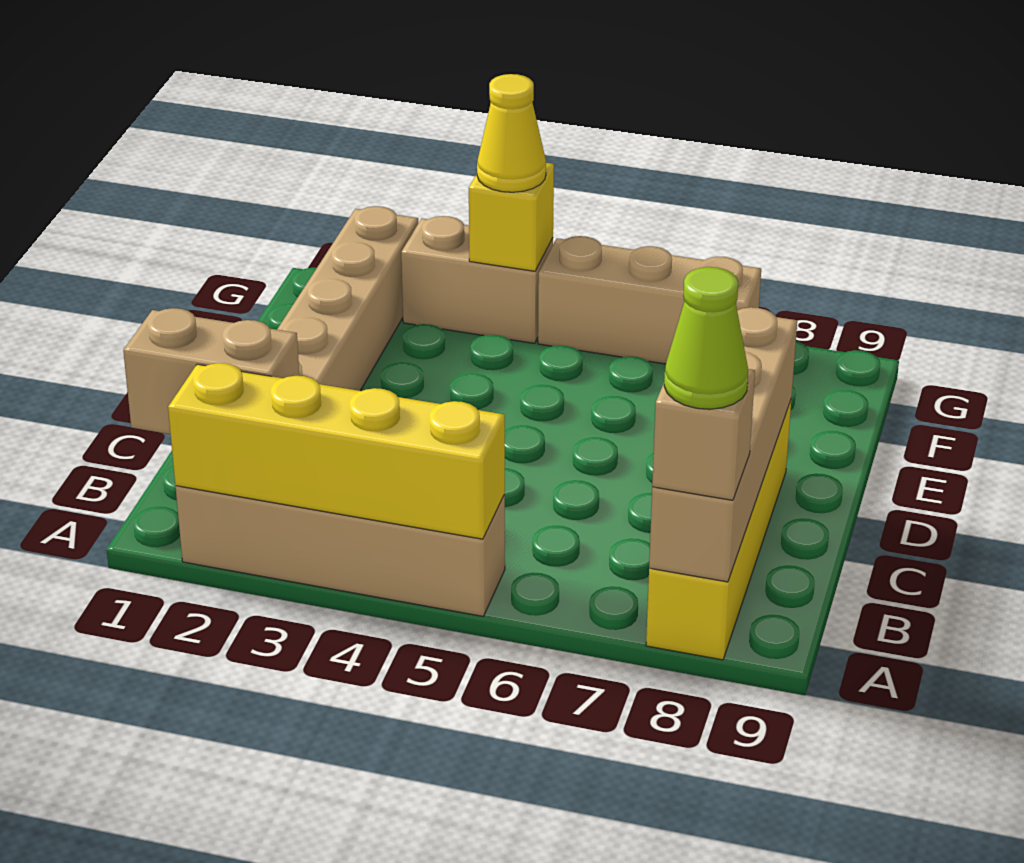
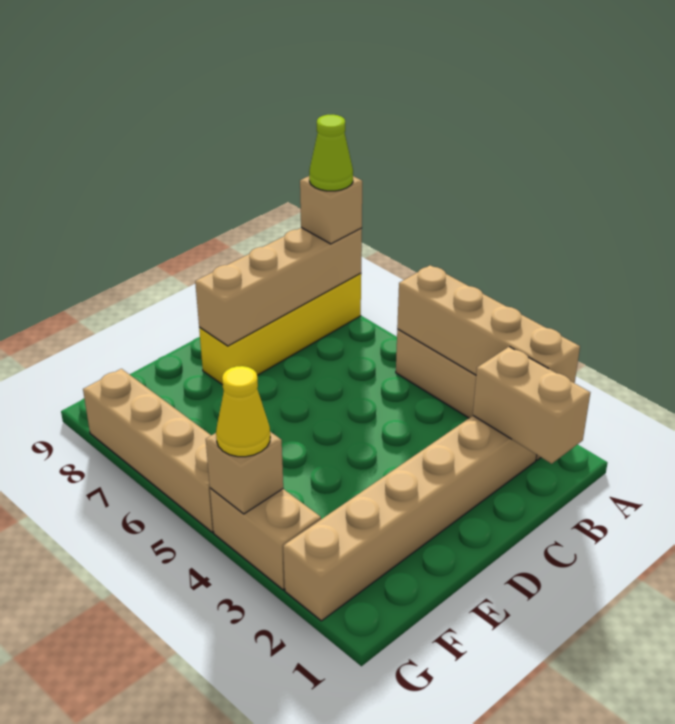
yellow 1x4 brick [168,363,505,539] -> tan 1x4 brick [397,265,580,383]
yellow 1x1 brick [469,163,554,271] -> tan 1x1 brick [206,432,283,514]
tan 1x3 brick [538,236,761,364] -> tan 1x4 brick [83,369,214,532]

